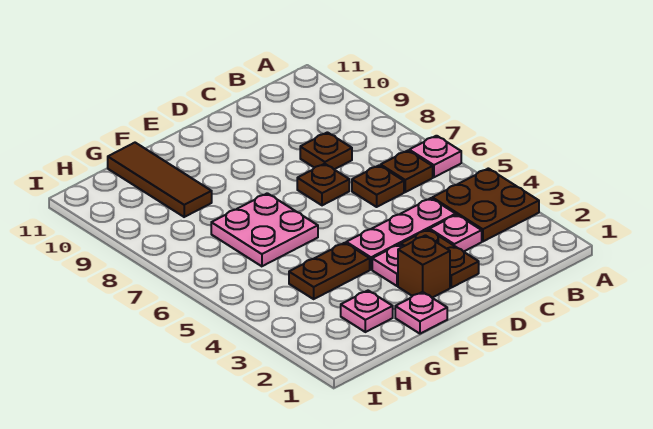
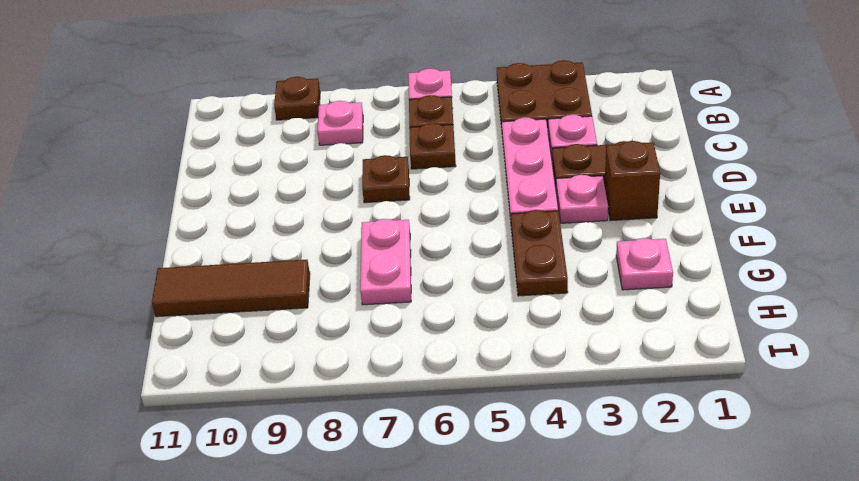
brown 1x1 plate [300,132,352,170] -> brown 1x1 plate moved to [274,77,320,120]
pink 1x1 plate [395,292,447,334] -> pink 1x1 plate moved to [317,101,363,145]
pink 2x2 plate [211,193,318,266] -> pink 1x2 plate [360,219,411,305]

